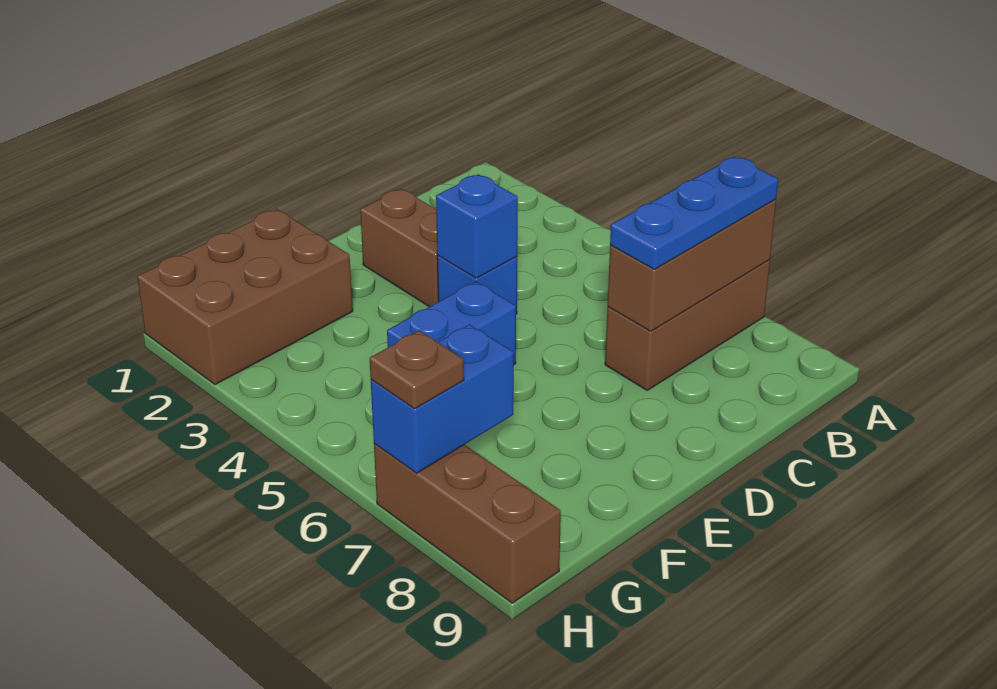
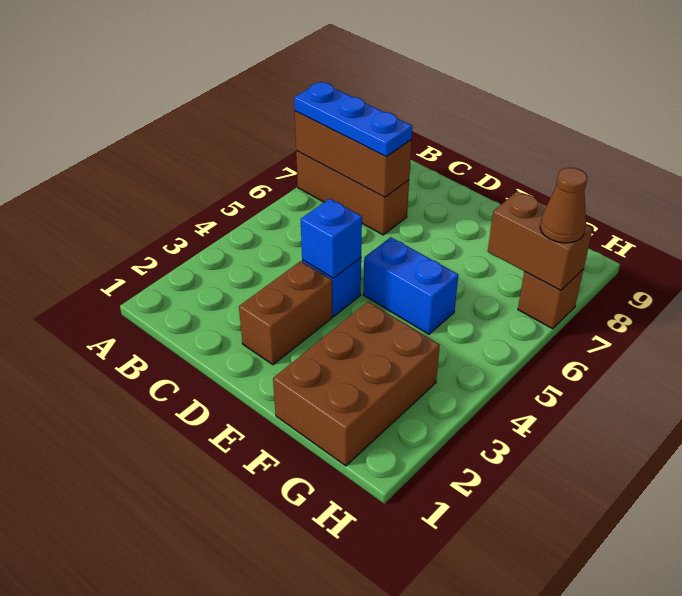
brown 2x3 brick [137,209,353,385] -> brown 2x3 brick turned to [273,302,440,466]
blue 1x2 brick [371,325,514,473] -> brown 1x2 brick [488,191,593,290]
brown 1x3 brick [374,444,561,603] -> brown 1x1 brick [518,270,583,329]
brown 1x1 plate [370,331,464,409] -> brown 1x1 cone [540,168,587,243]

